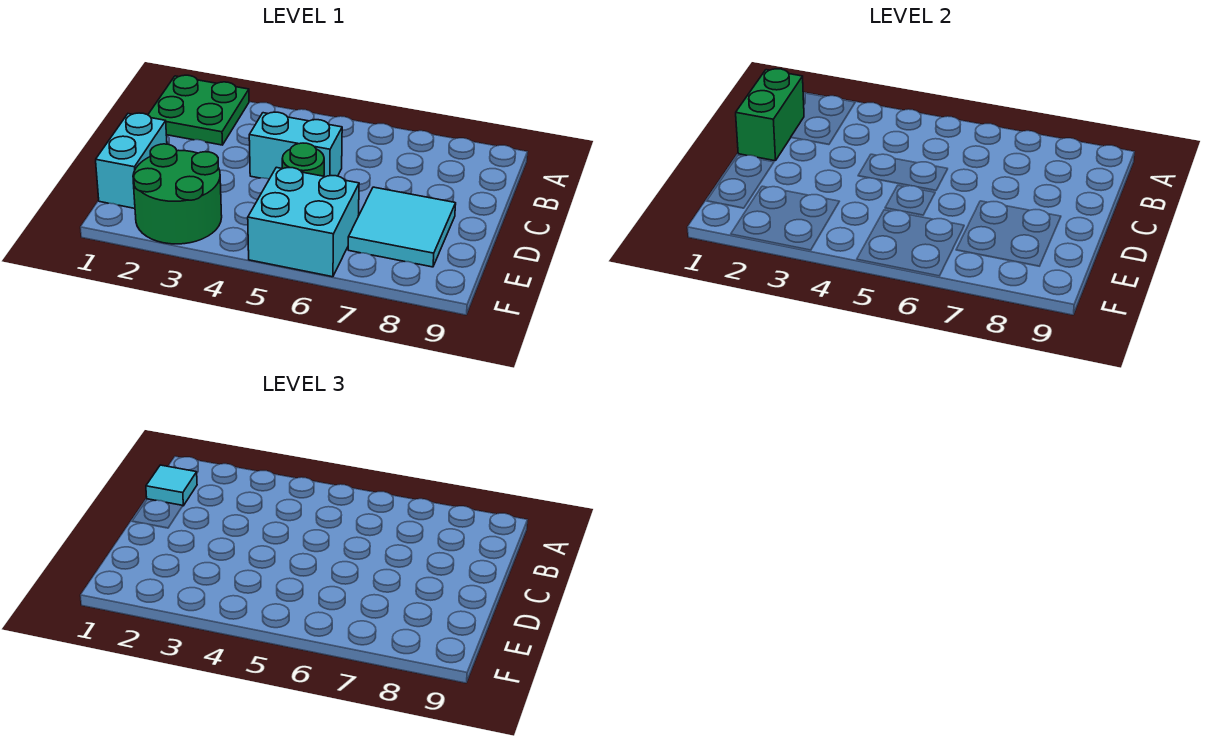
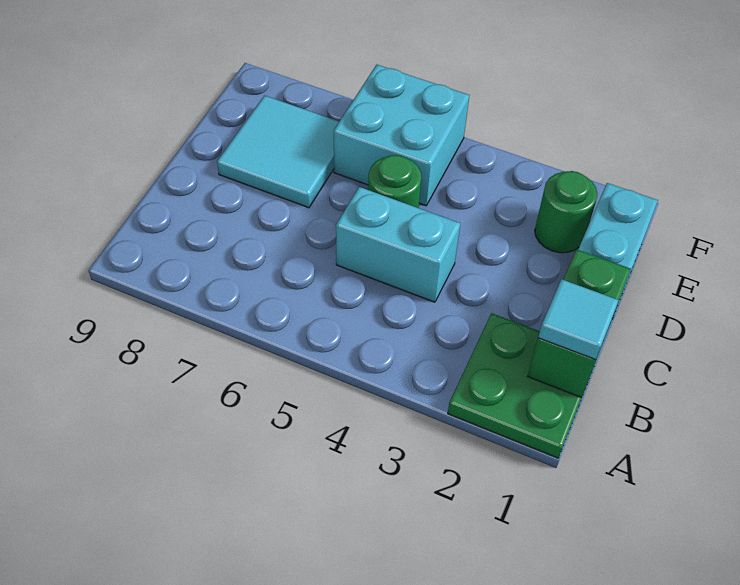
green 2x2 round brick [133,144,222,244] -> green 1x1 round brick [535,171,598,253]

